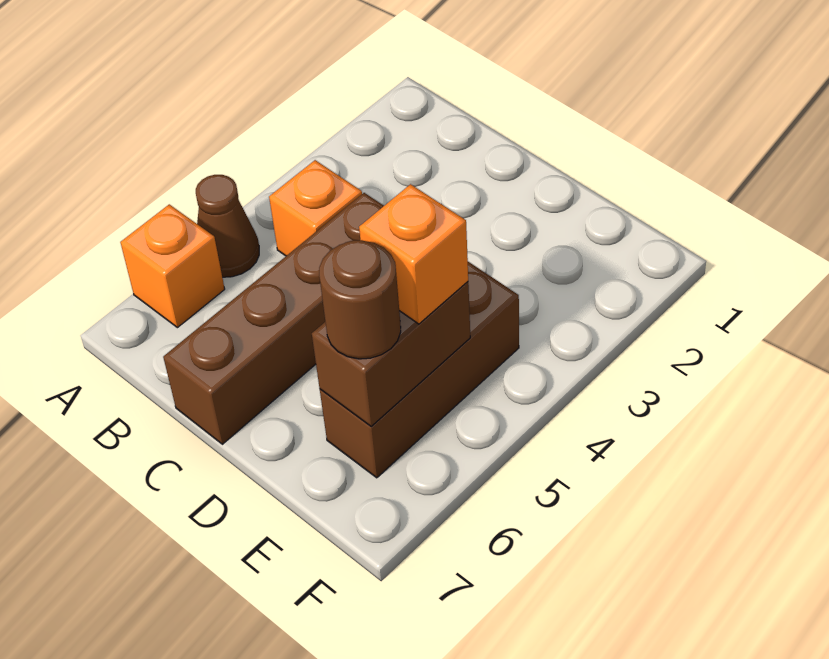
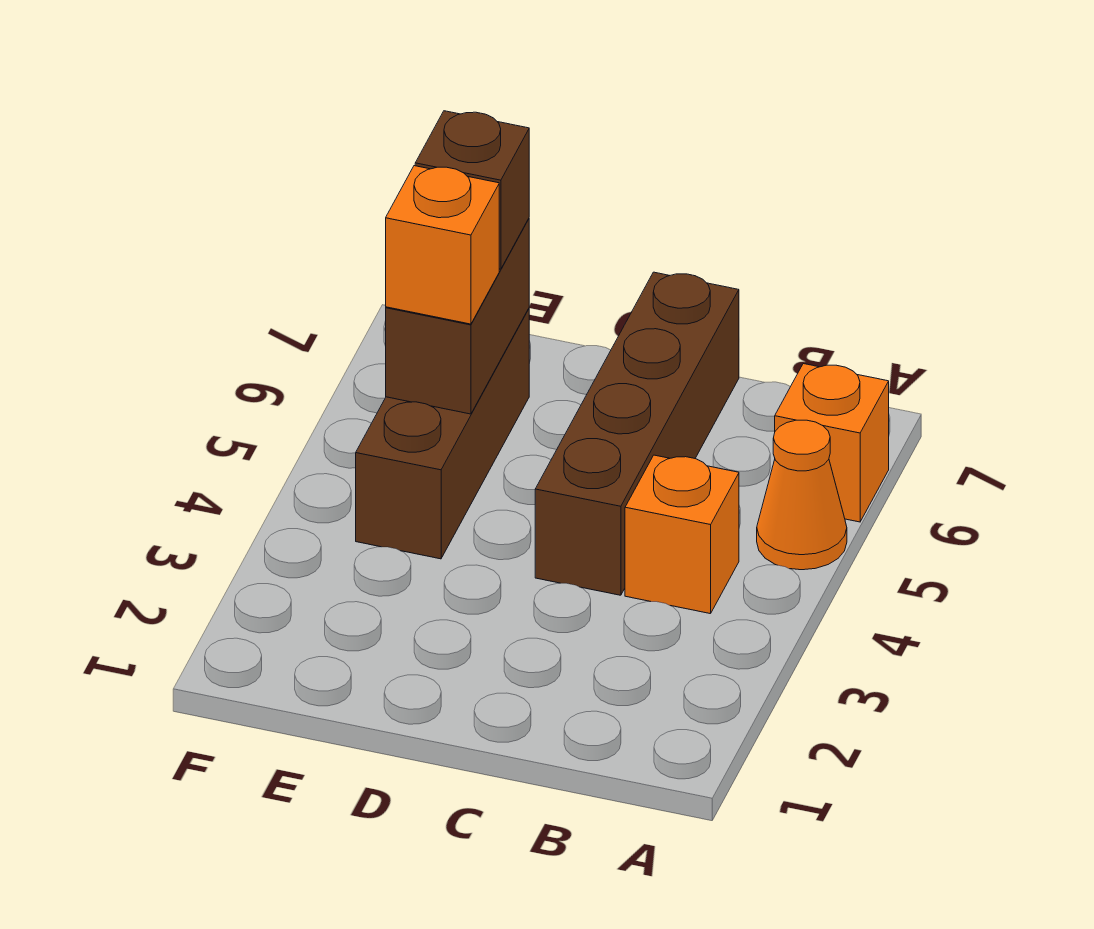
brown 1x1 cone [196,175,259,277] -> orange 1x1 cone [757,420,847,570]
brown 1x1 round brick [319,240,401,359] -> brown 1x1 brick [415,111,529,269]

